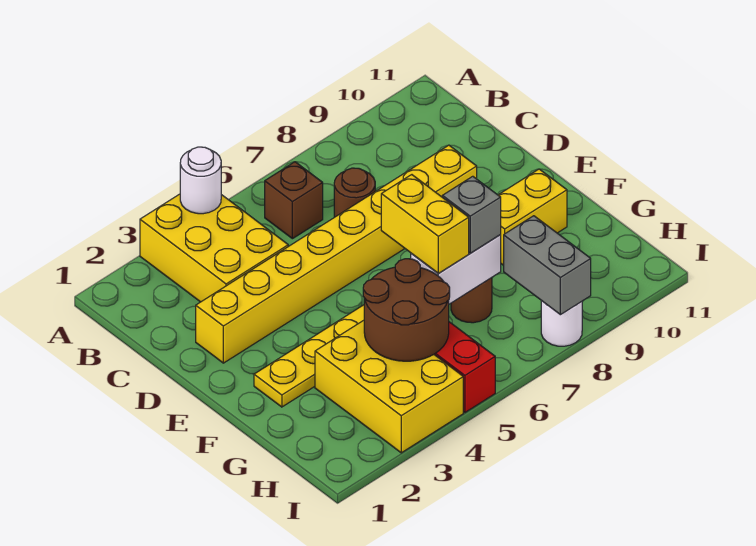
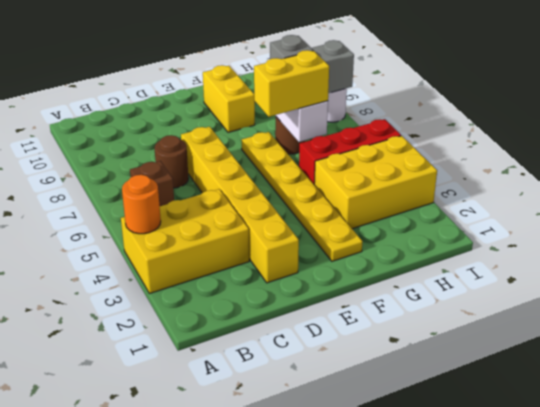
white 1x1 round brick [180,147,221,214] -> orange 1x1 round brick [122,175,161,234]
yellow 1x8 brick [196,145,477,363] -> yellow 1x6 brick [181,127,299,283]
brown 2x2 round brick [363,259,450,361] -> none

